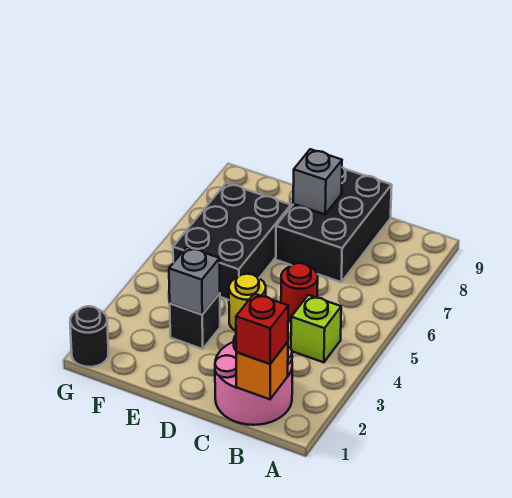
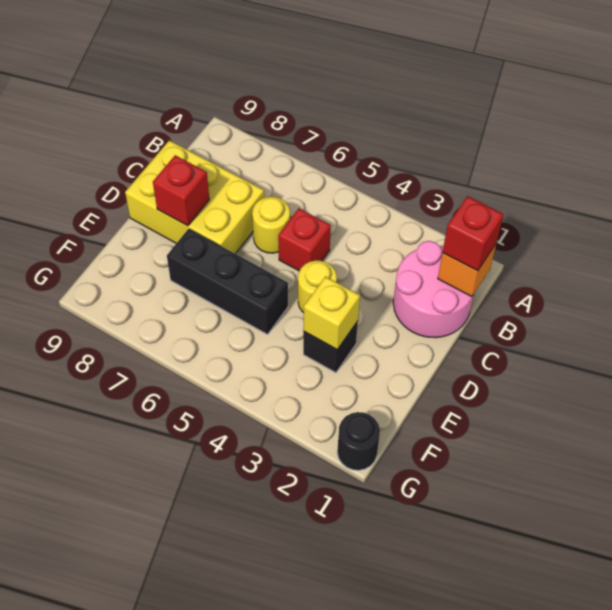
lime 1x1 brick [291,295,341,362] -> none
red 1x1 round brick [281,263,318,322] -> red 1x1 brick [278,209,331,271]
none -> yellow 1x1 round brick [252,197,290,253]
black 2x3 brick [276,167,392,282] -> yellow 2x3 brick [125,140,264,254]
grey 1x1 brick [293,149,342,214] -> red 1x1 brick [153,155,209,226]
grey 1x1 brick [169,247,220,314] -> yellow 1x1 brick [303,277,360,349]
black 2x3 brick [173,183,291,300] -> black 1x3 brick [167,229,288,334]

